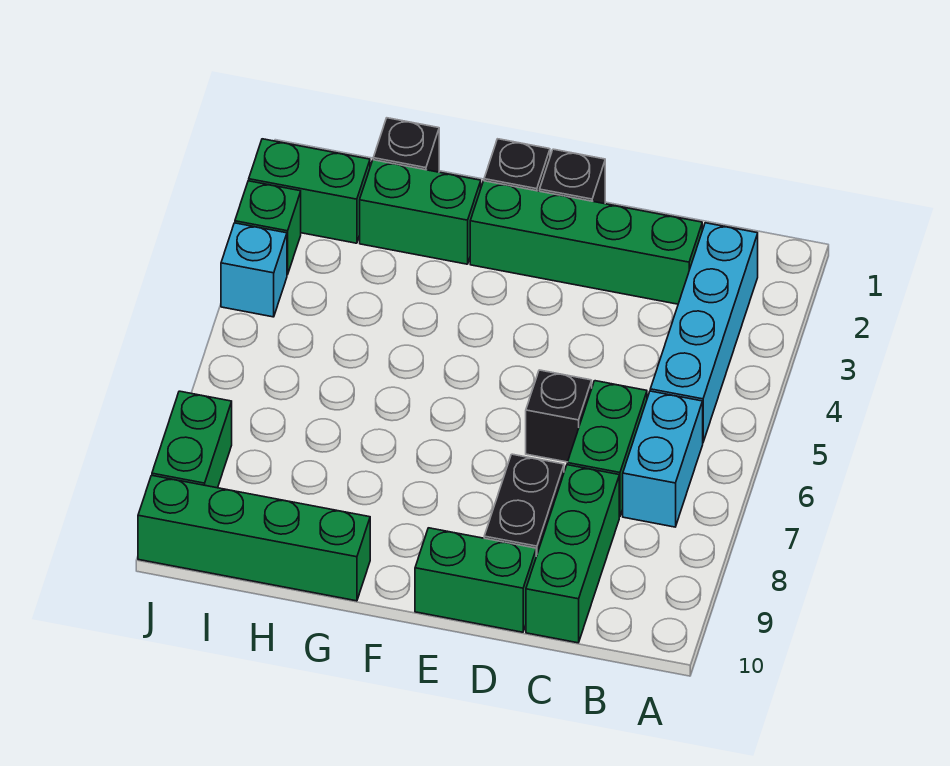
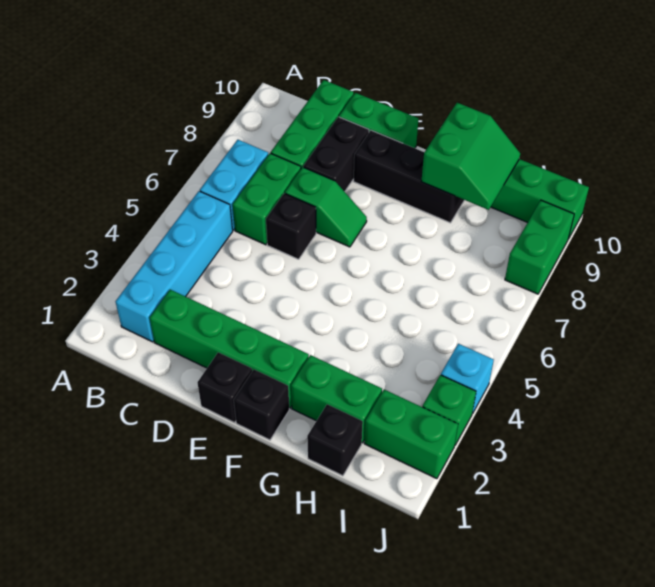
none -> green 1x2 slope [285,167,367,247]
none -> black 1x3 brick [354,130,464,223]
none -> green 2x2 slope [421,103,520,210]

